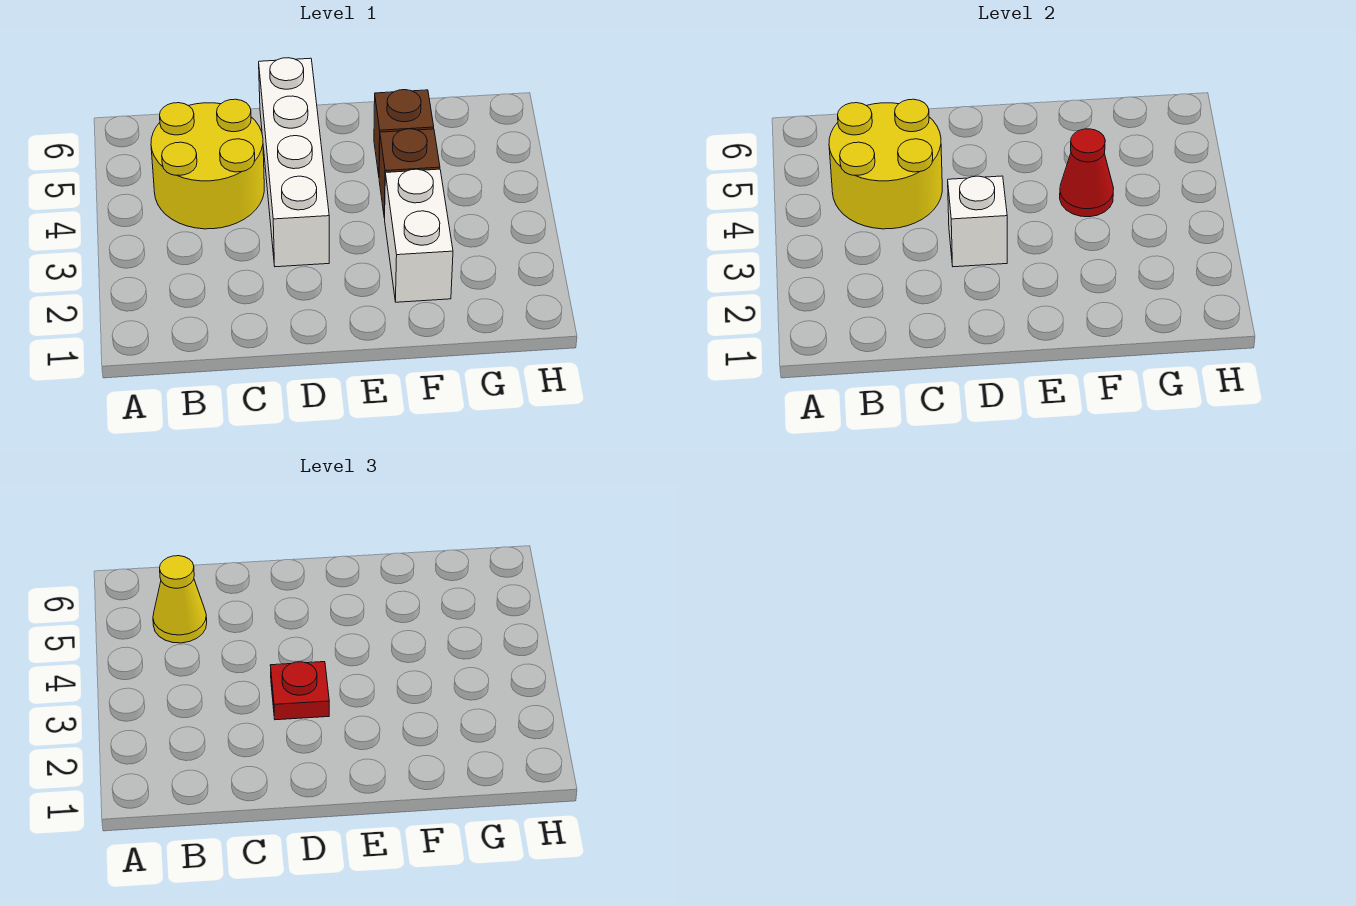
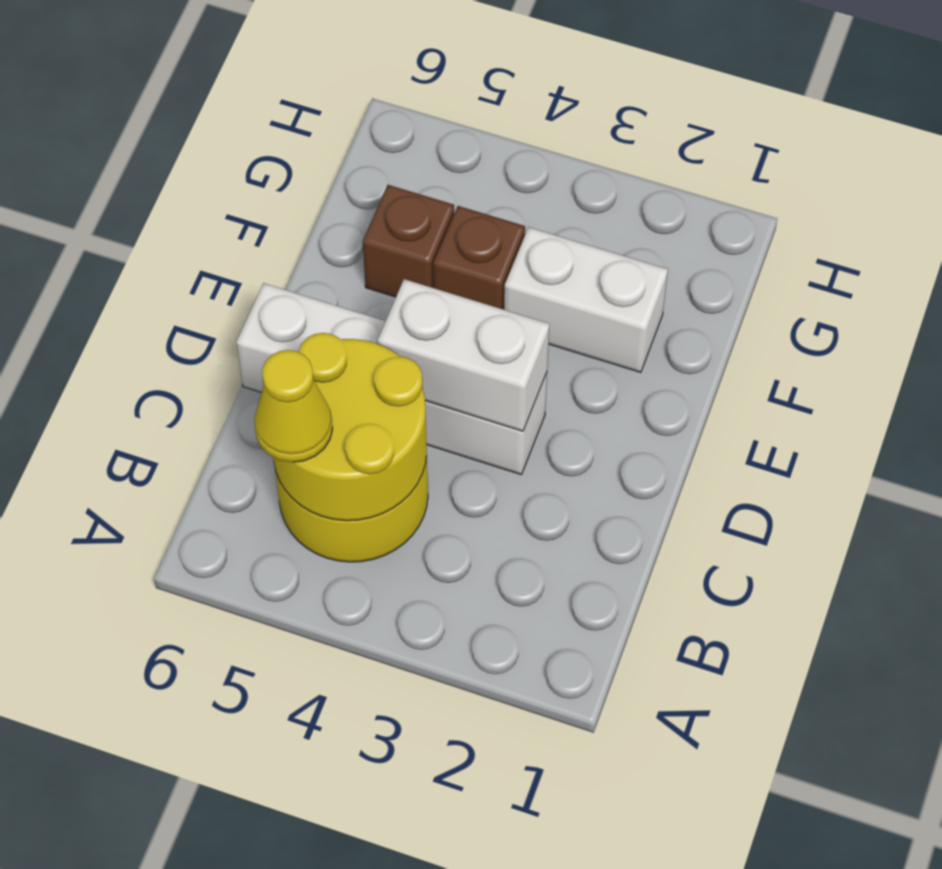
white 1x1 brick [948,176,1007,267] -> white 1x2 brick [377,279,550,431]
red 1x1 plate [270,662,329,720] -> none
red 1x1 cone [1060,129,1114,217] -> none

